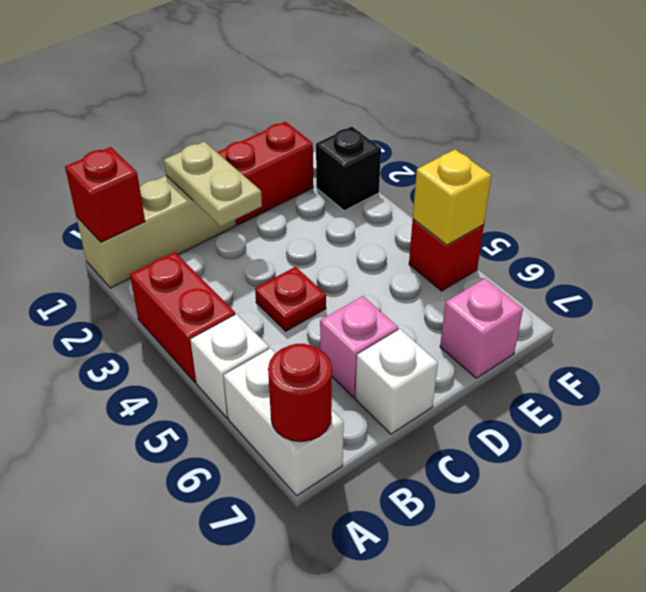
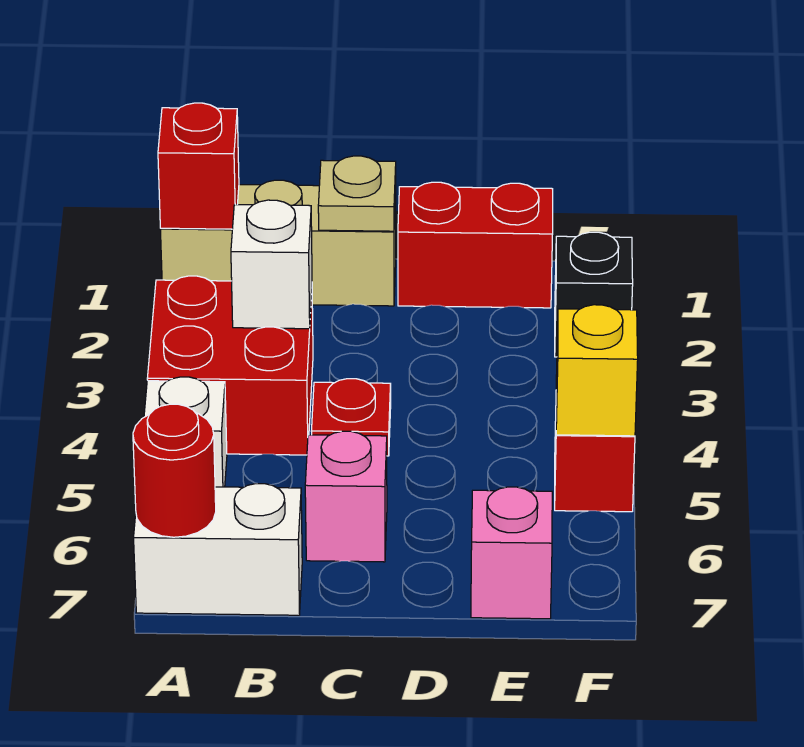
red 1x2 brick [130,252,235,382] -> red 2x2 brick [147,276,313,455]
white 1x2 brick [224,348,344,496] -> white 1x2 brick turned to [134,484,302,615]
tan 1x2 plate [164,142,262,226] -> tan 1x1 plate [318,156,396,231]
white 1x1 brick [355,329,438,434] -> white 1x1 brick moved to [231,200,312,329]

